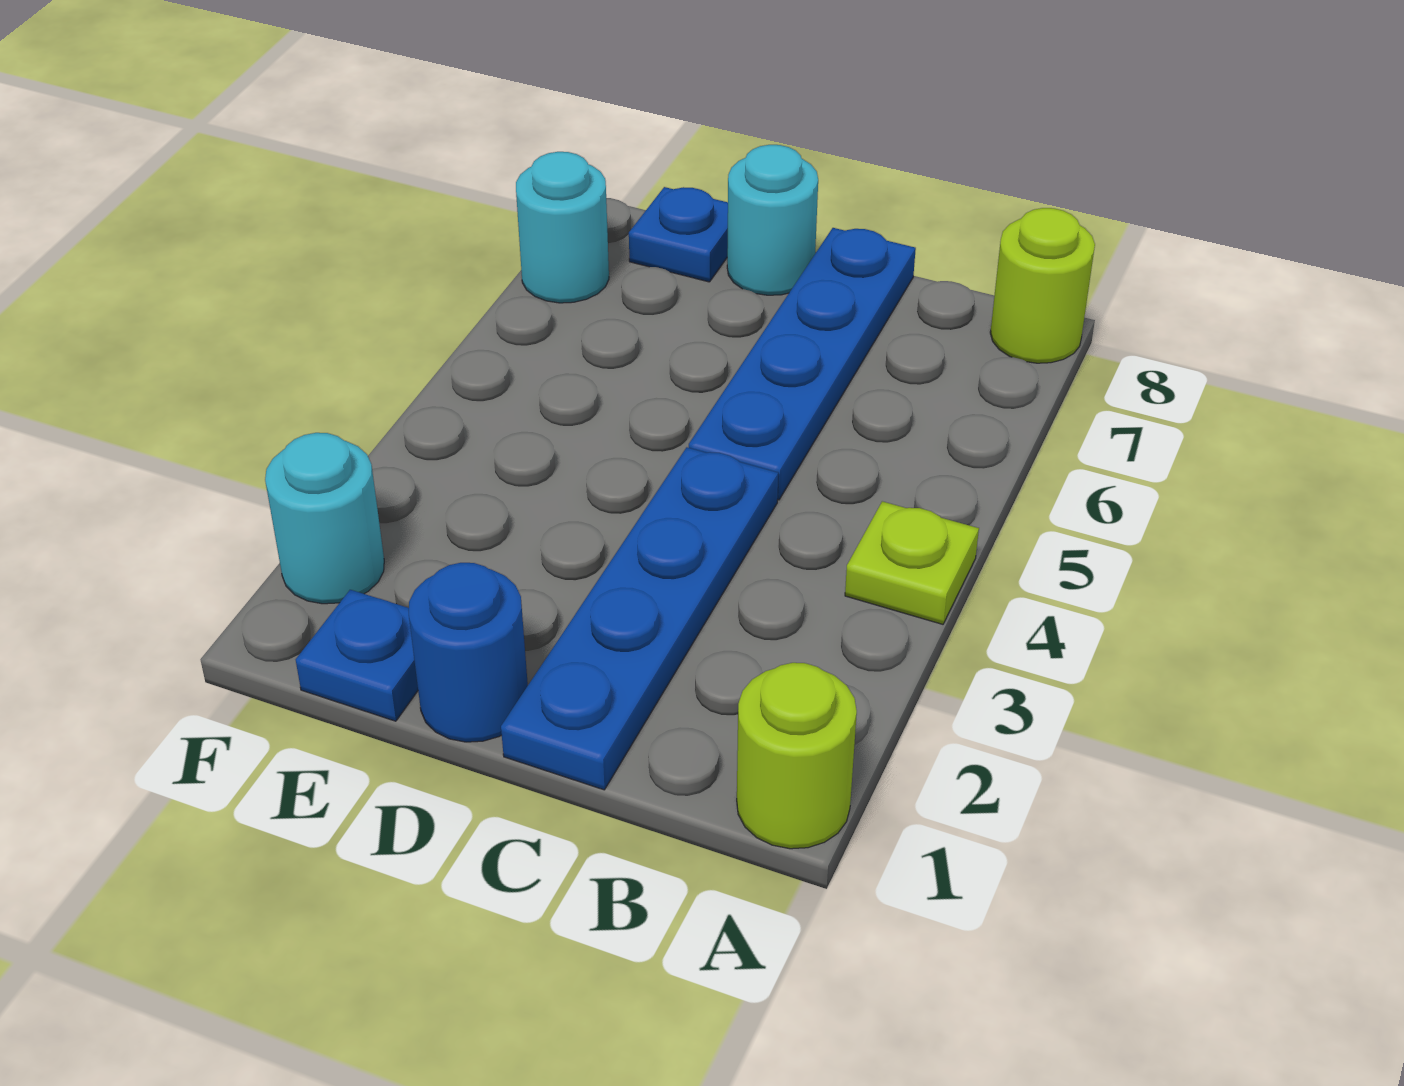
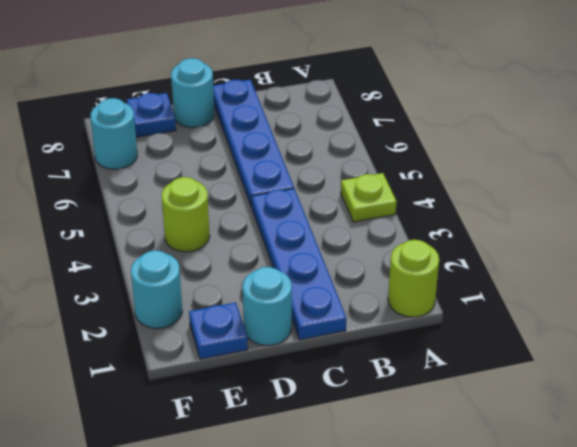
lime 1x1 round brick [990,208,1095,363] -> lime 1x1 round brick moved to [162,177,210,252]
blue 1x1 round brick [409,563,528,742] -> cyan 1x1 round brick [243,267,292,346]

